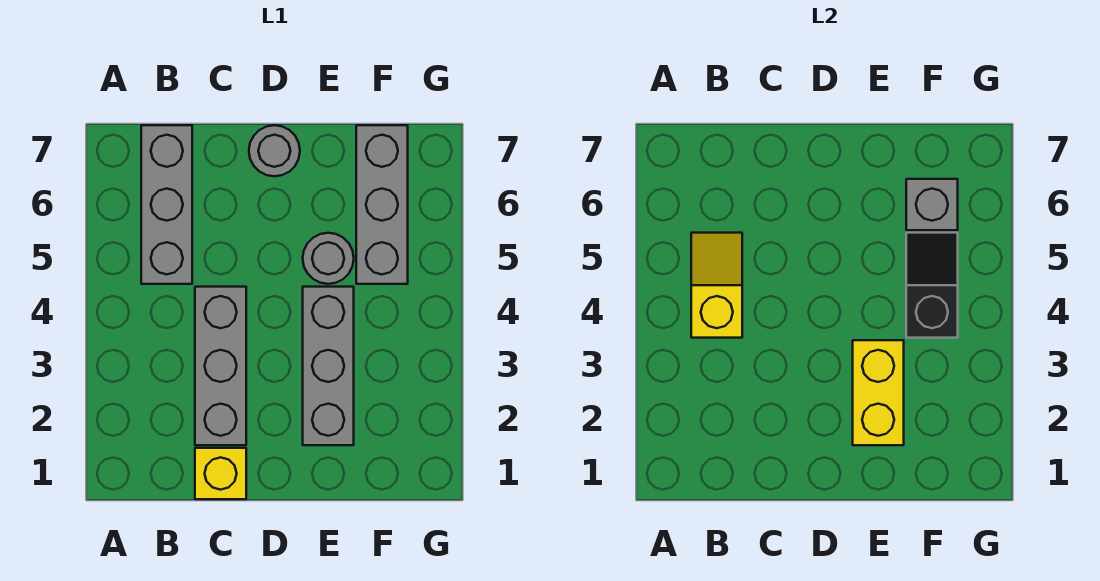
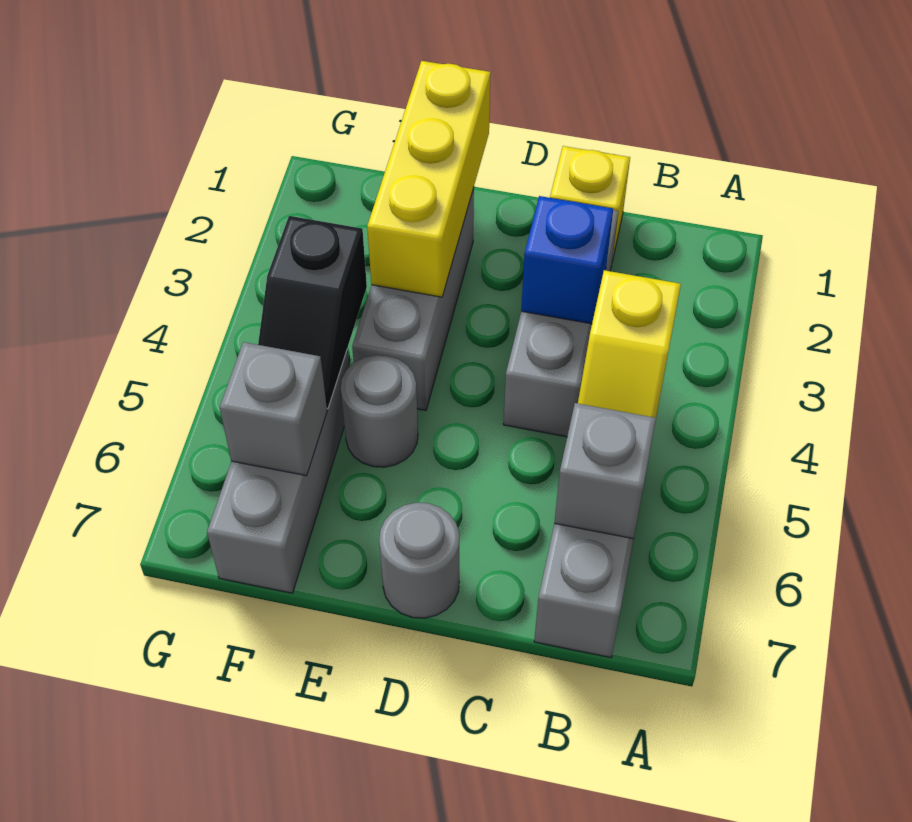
none -> grey 1x1 brick [555,403,656,539]
none -> blue 1x1 brick [521,196,613,324]
yellow 1x2 brick [853,340,904,445] -> yellow 1x3 brick [367,61,491,297]

